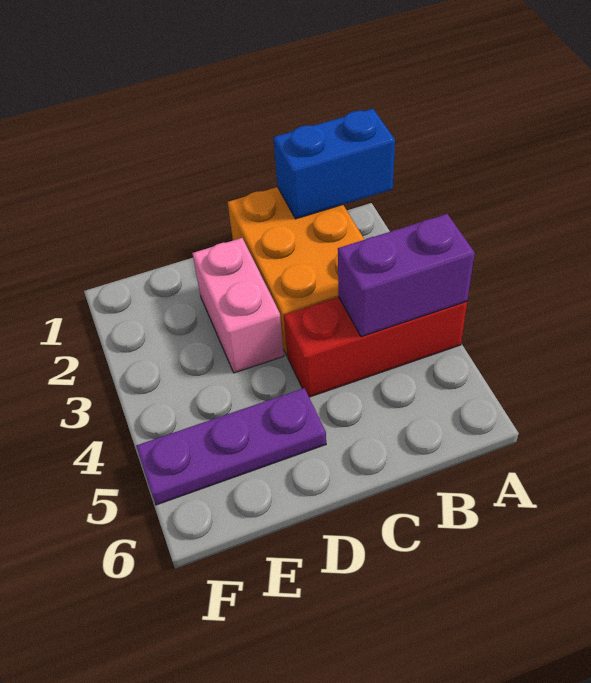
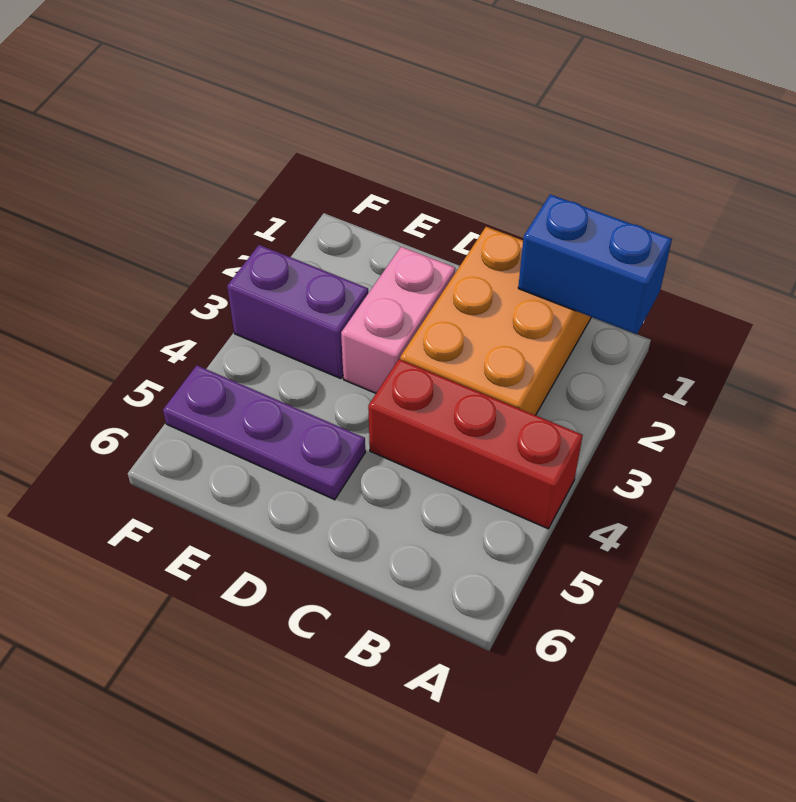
purple 1x2 brick [338,214,475,337] -> purple 1x2 brick moved to [227,245,368,379]

